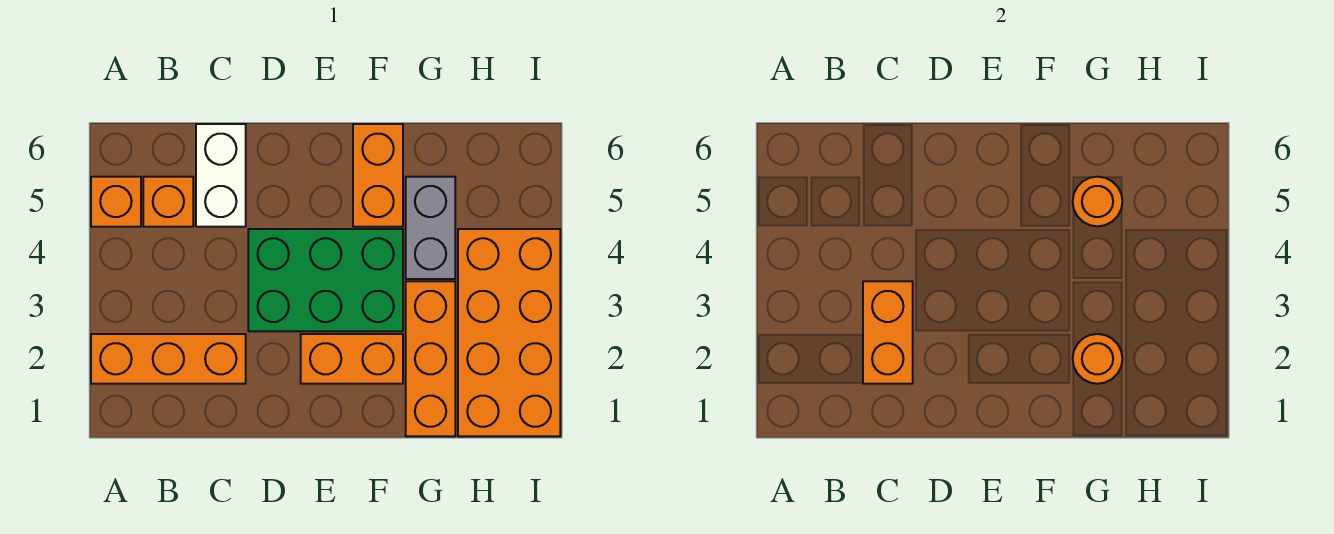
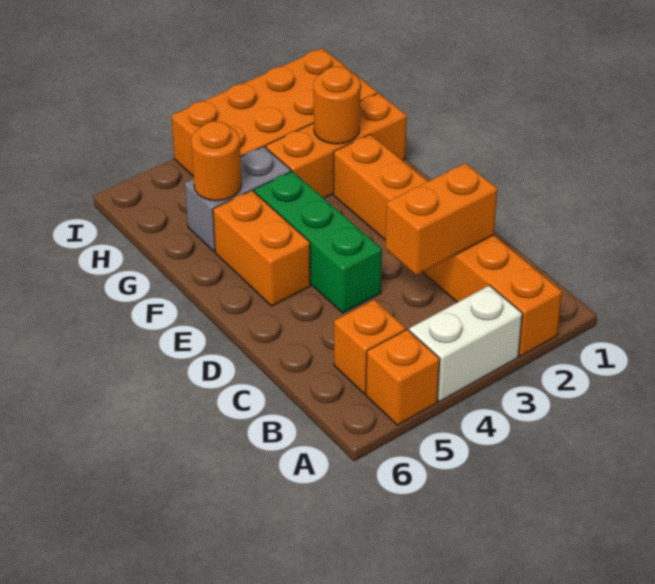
white 1x2 brick [196,124,246,227] -> white 1x2 brick moved to [409,286,522,402]
green 2x3 brick [248,229,403,331] -> green 1x3 brick [254,171,382,313]
orange 1x2 brick [353,124,403,227] -> orange 1x2 brick turned to [213,190,310,306]

